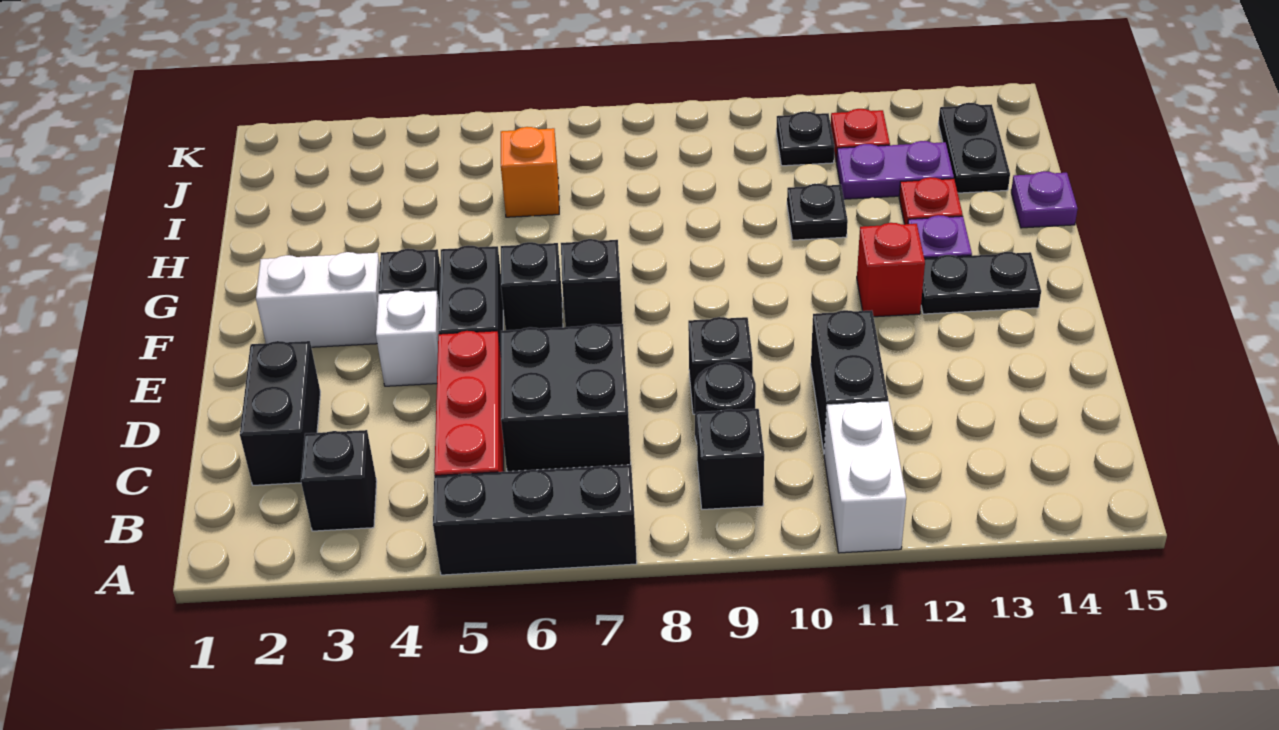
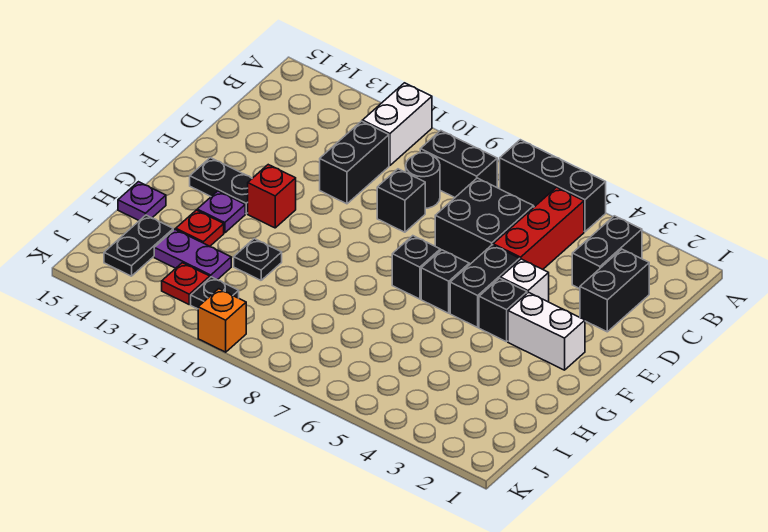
black 1x1 brick [301,430,377,531] -> black 1x2 brick [572,216,642,289]
black 1x1 brick [697,409,764,509] -> black 1x2 brick [420,131,497,197]
orange 1x1 brick [501,127,559,217] -> orange 1x1 brick moved to [198,289,246,352]

